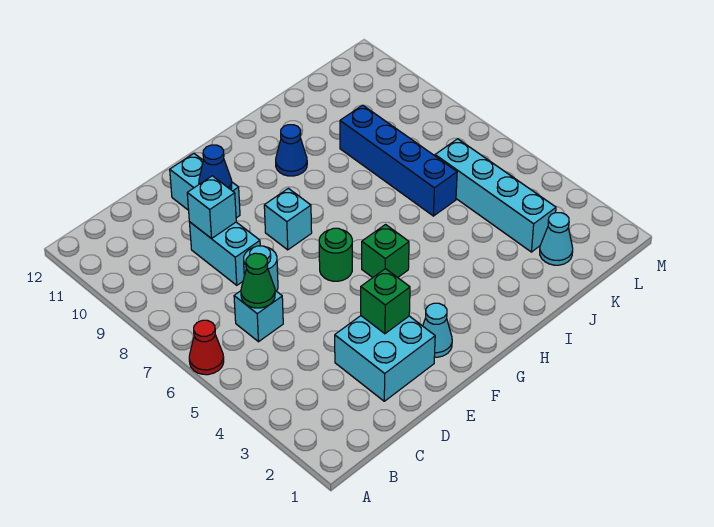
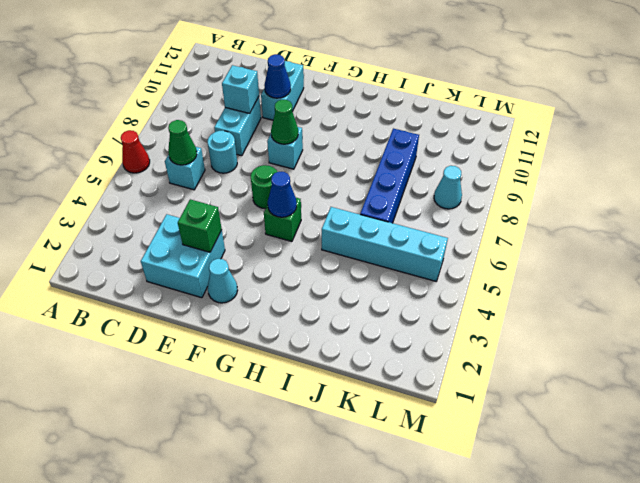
none -> green 1x1 cone [271,100,298,144]
blue 1x1 cone [276,125,307,176] -> blue 1x1 cone moved to [268,172,297,217]
cyan 1x1 cone [540,213,573,265] -> cyan 1x1 cone moved to [434,166,462,209]
cyan 1x4 brick [435,139,556,252] -> cyan 1x4 brick turned to [322,207,448,281]

